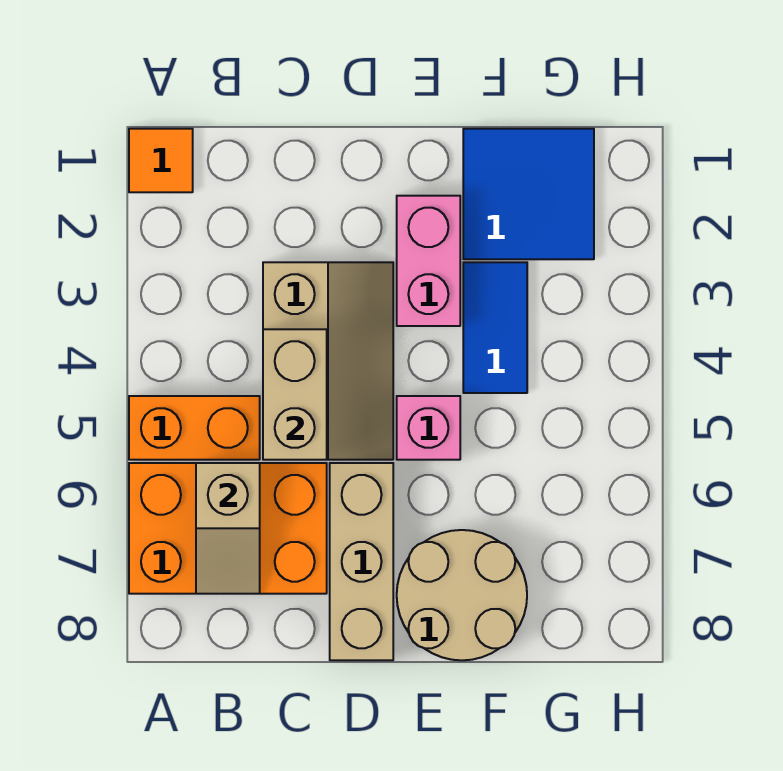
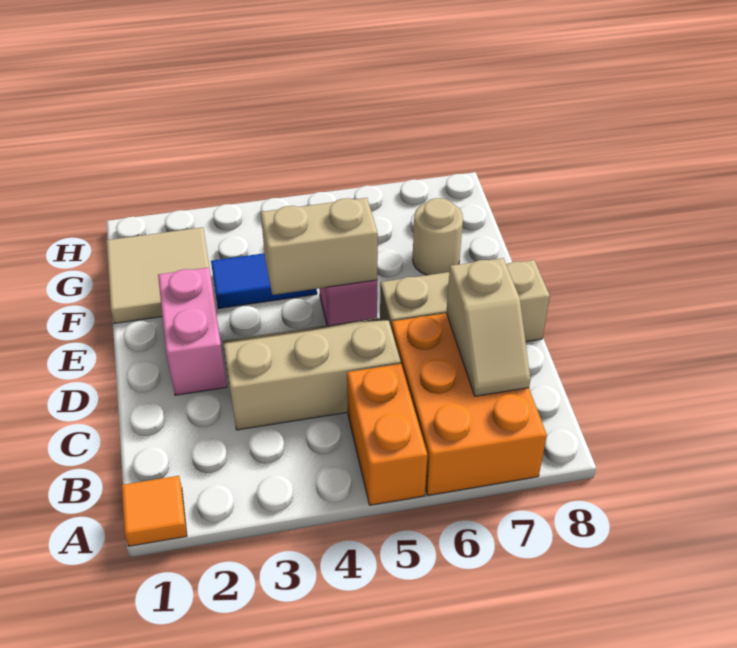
tan 1x2 slope [196,463,260,594] -> tan 1x2 slope turned to [446,258,530,396]
tan 1x2 brick [263,329,327,460] -> tan 1x2 brick moved to [261,198,378,295]
pink 1x2 brick [397,196,460,326] -> pink 1x2 brick turned to [158,267,227,395]
tan 2x2 round brick [397,530,527,660] -> tan 1x1 round brick [413,198,463,275]
blue 2x2 tile [463,129,594,259] -> tan 2x2 tile [106,227,209,324]

